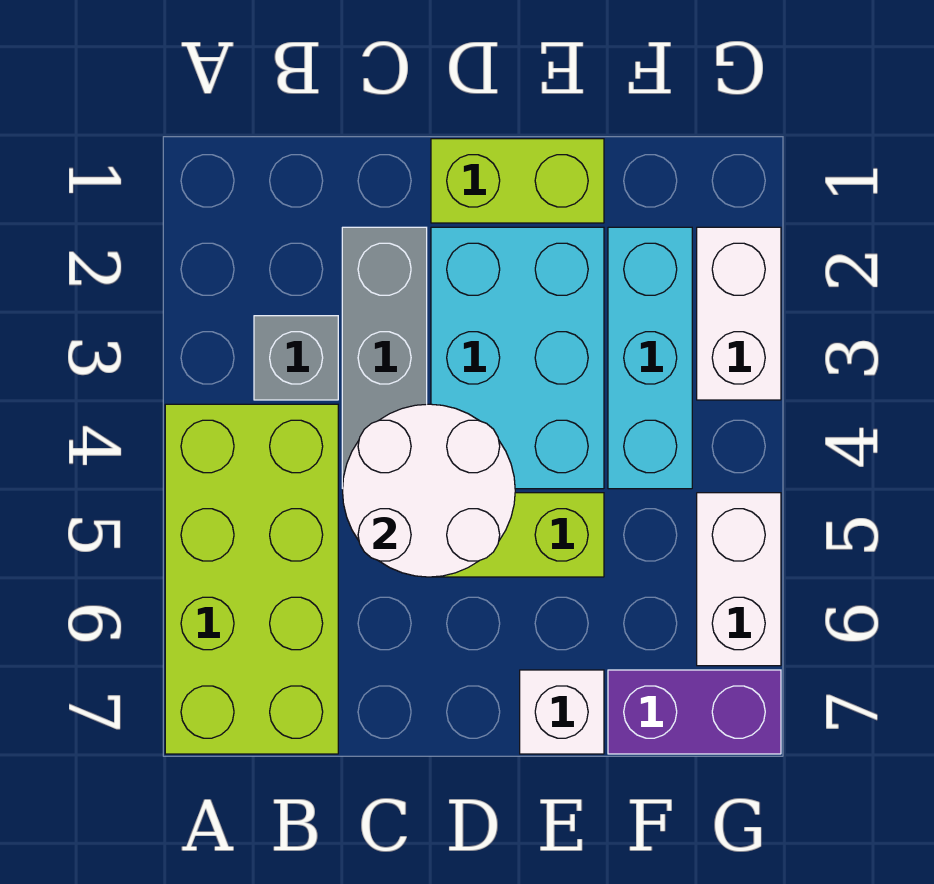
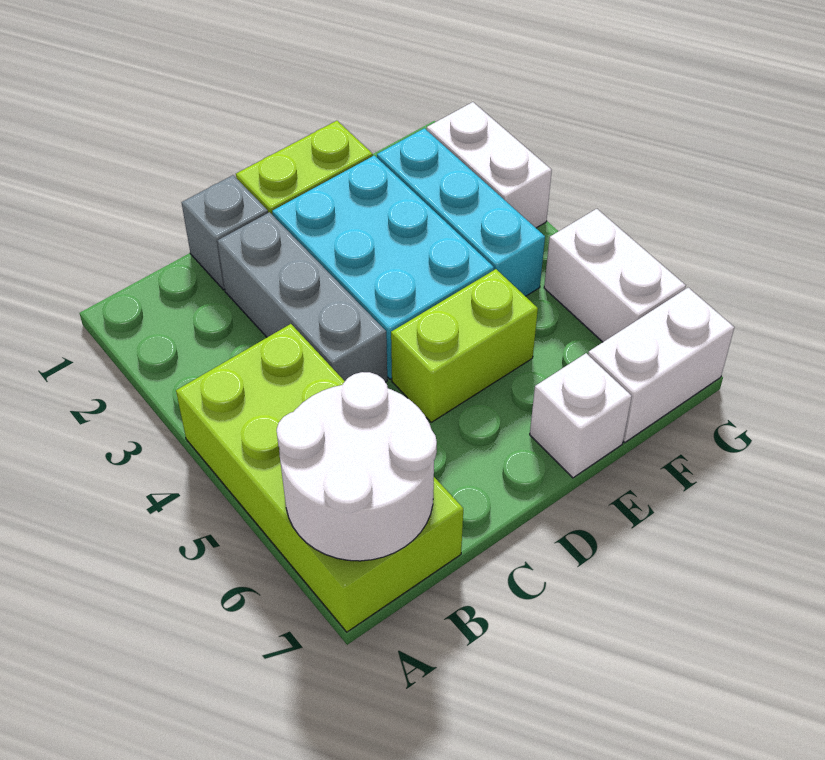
grey 1x1 brick [254,316,338,400] -> grey 1x1 brick moved to [182,175,268,290]
white 2x2 round brick [343,404,515,577] -> white 2x2 round brick moved to [277,372,437,561]
purple 1x2 brick [608,670,781,754] -> white 1x2 brick [588,288,734,443]

